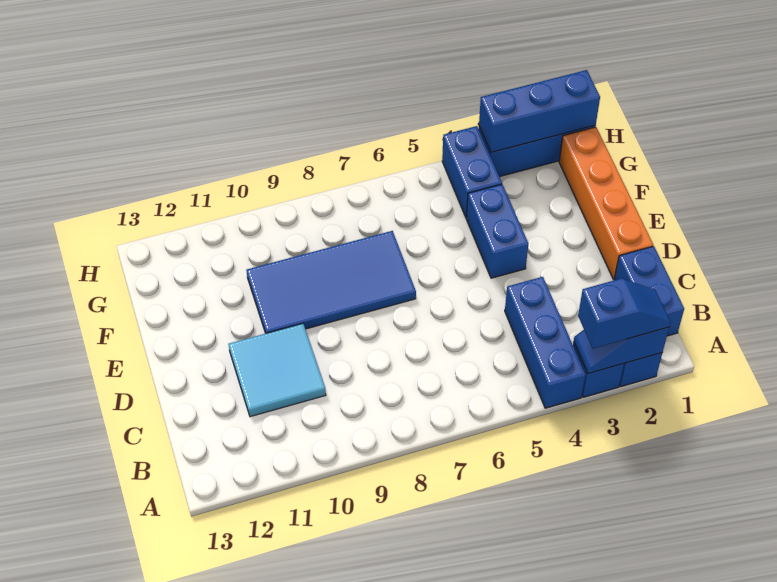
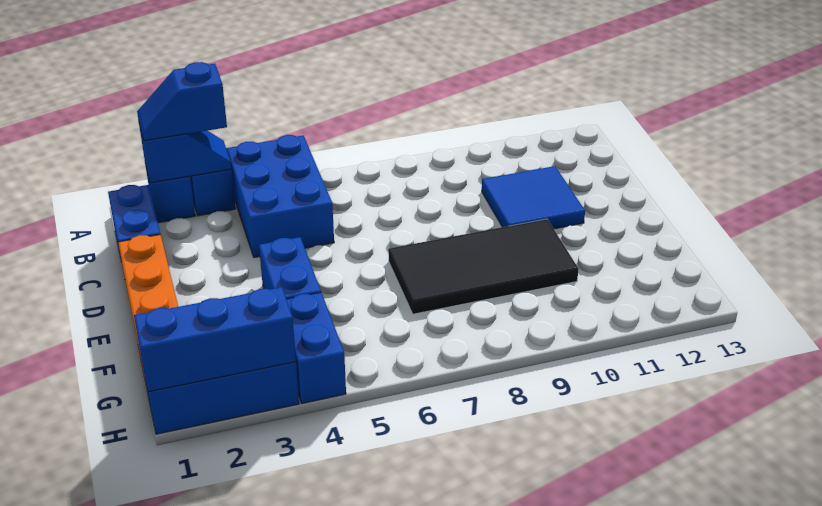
blue 1x3 brick [505,277,586,408] -> blue 2x3 brick [226,135,334,258]
cyan 2x2 tile [229,323,326,417] -> blue 2x2 tile [482,166,585,229]
blue 2x4 tile [246,231,416,333] -> black 2x4 tile [388,219,579,314]

